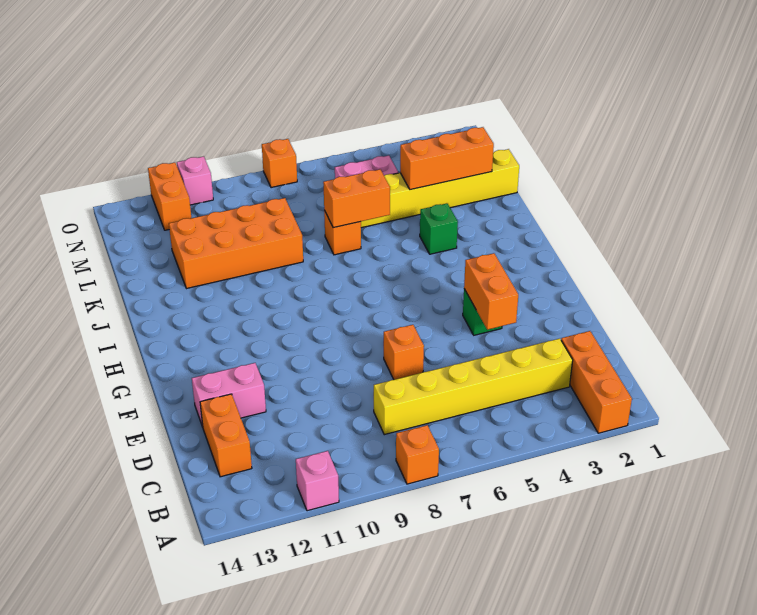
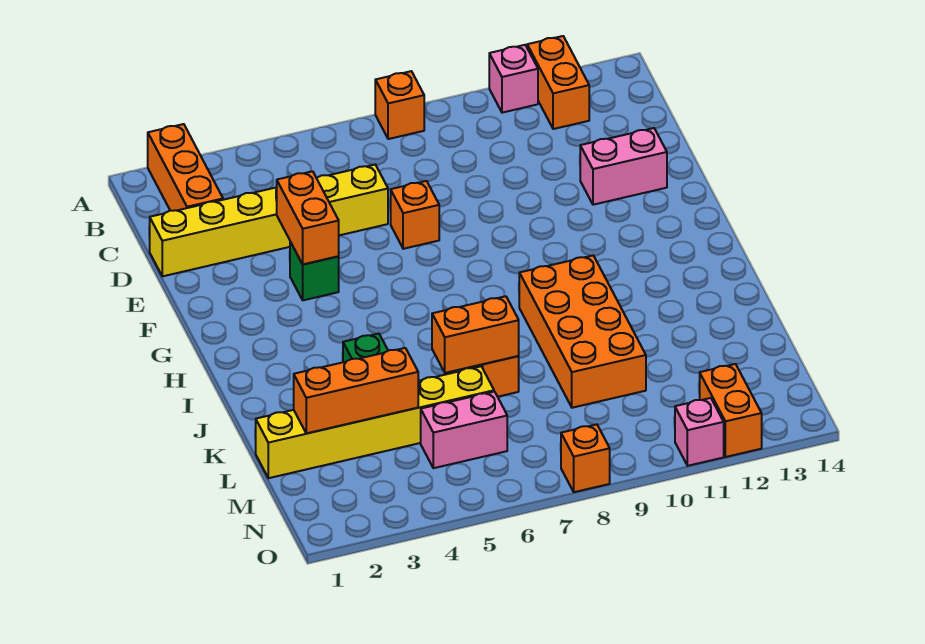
yellow 1x6 brick [373,339,573,435] -> yellow 1x6 brick moved to [150,164,388,276]
orange 1x2 brick [200,394,252,477] -> orange 1x2 brick moved to [527,36,589,129]
orange 2x4 brick [169,198,303,289] -> orange 2x4 brick turned to [519,255,646,408]

